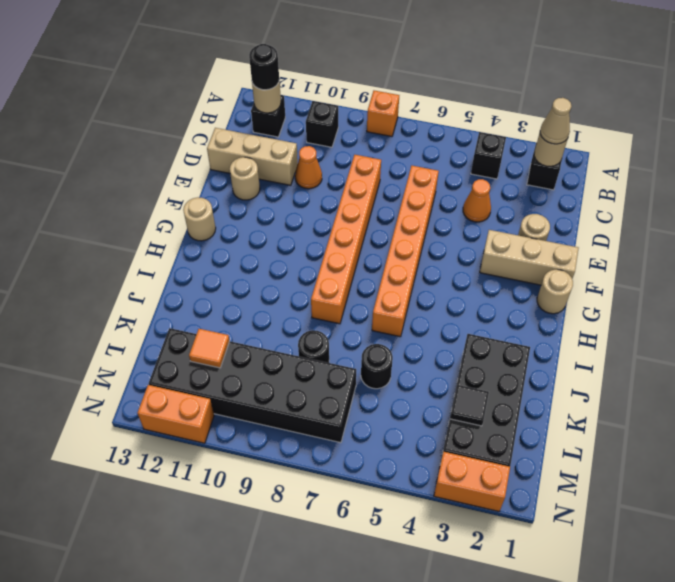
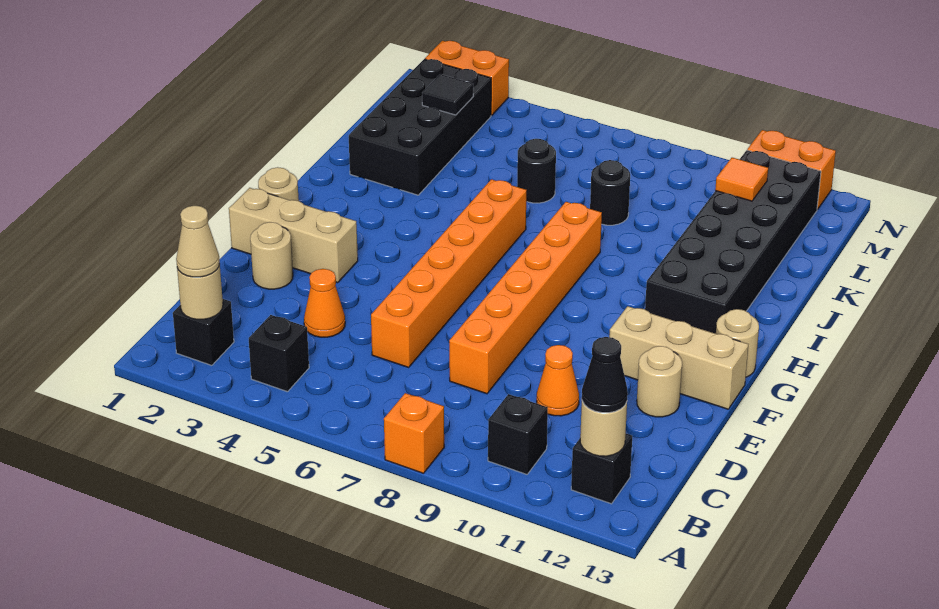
black 1x1 round brick [249,44,279,90] -> black 1x1 cone [582,337,628,413]
tan 1x3 brick [207,128,298,185] -> tan 1x3 brick moved to [609,306,748,409]
black 2x6 brick [149,328,356,443] -> black 2x6 brick turned to [645,150,821,334]

